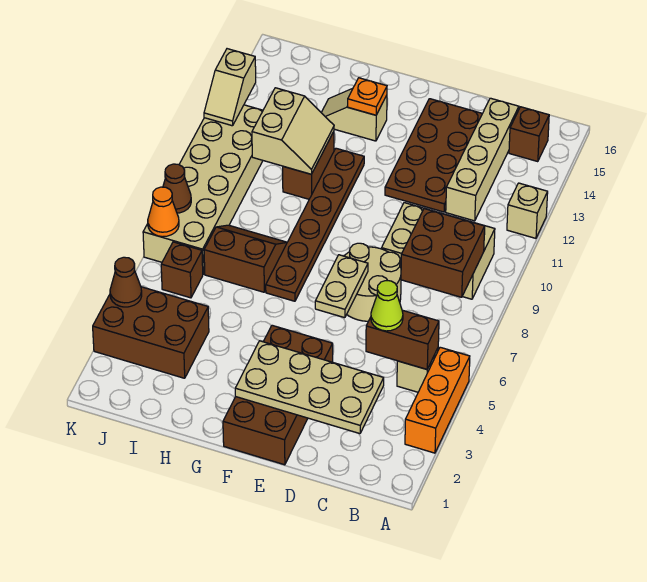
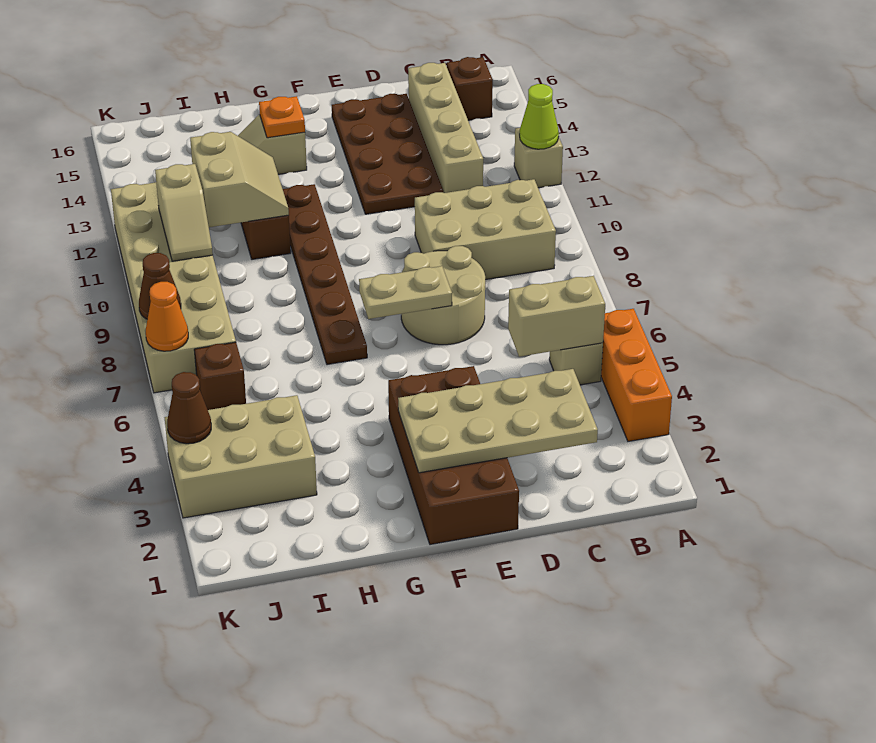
brown 1x2 brick [366,310,439,369] -> tan 1x2 brick [508,276,605,357]
brown 2x2 brick [401,209,485,297] -> none
lime 1x1 cone [371,281,403,331] -> lime 1x1 cone moved to [520,84,559,149]
tan 1x2 plate [315,255,368,318] -> tan 1x2 plate turned to [359,266,452,319]
brown 2x2 slope [204,225,287,292] -> none
brown 2x3 brick [93,287,209,378] -> tan 2x3 brick [165,395,317,518]
tan 1x2 slope [204,49,256,126] -> tan 1x2 slope moved to [155,164,213,261]

